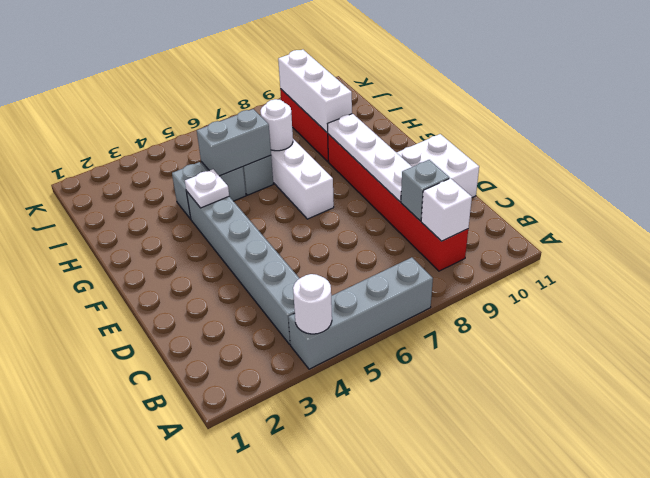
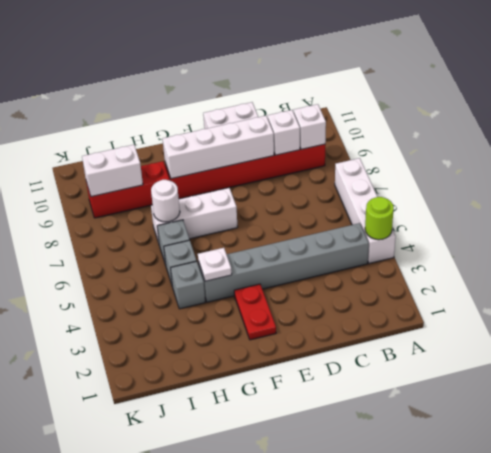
grey 1x4 brick [288,257,433,369] -> white 1x4 brick [335,158,396,263]
white 1x1 round brick [293,274,332,334] -> lime 1x1 round brick [365,197,394,240]
grey 1x1 brick [401,160,450,221] -> white 1x1 brick [268,110,300,155]
white 1x4 plate [327,114,412,202] -> white 1x4 brick [163,116,274,179]
none -> red 1x2 plate [234,284,276,340]
grey 1x2 brick [197,109,271,176] -> none
white 1x3 brick [278,50,352,132] -> white 1x2 brick [82,145,143,197]

